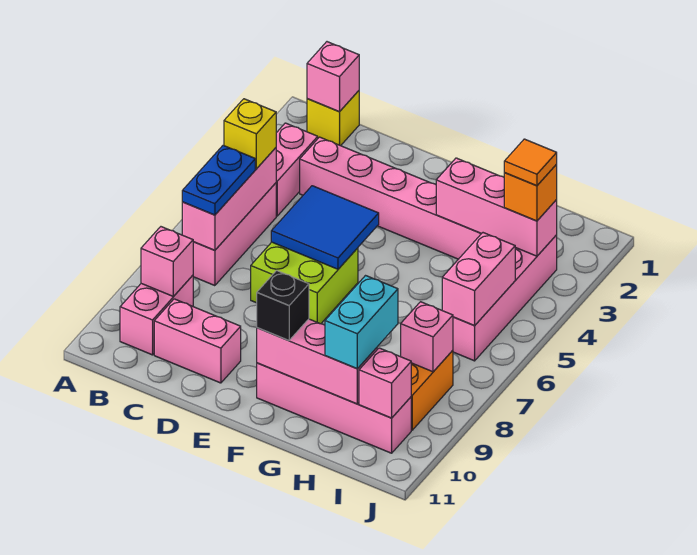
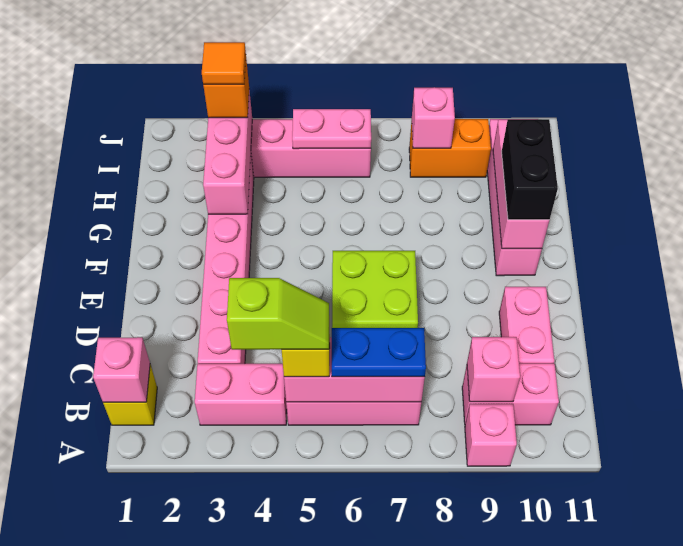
none -> lime 1x2 slope [227,278,329,350]
blue 2x2 tile [271,186,379,269] -> none
black 1x1 brick [257,271,309,341] -> black 1x2 brick [502,119,558,220]
cyan 1x2 brick [325,276,398,369] -> none
pink 1x2 brick [442,233,515,325] -> pink 1x2 plate [292,109,371,149]
pink 1x1 brick [359,348,411,418] -> pink 1x1 brick moved to [465,404,517,466]

